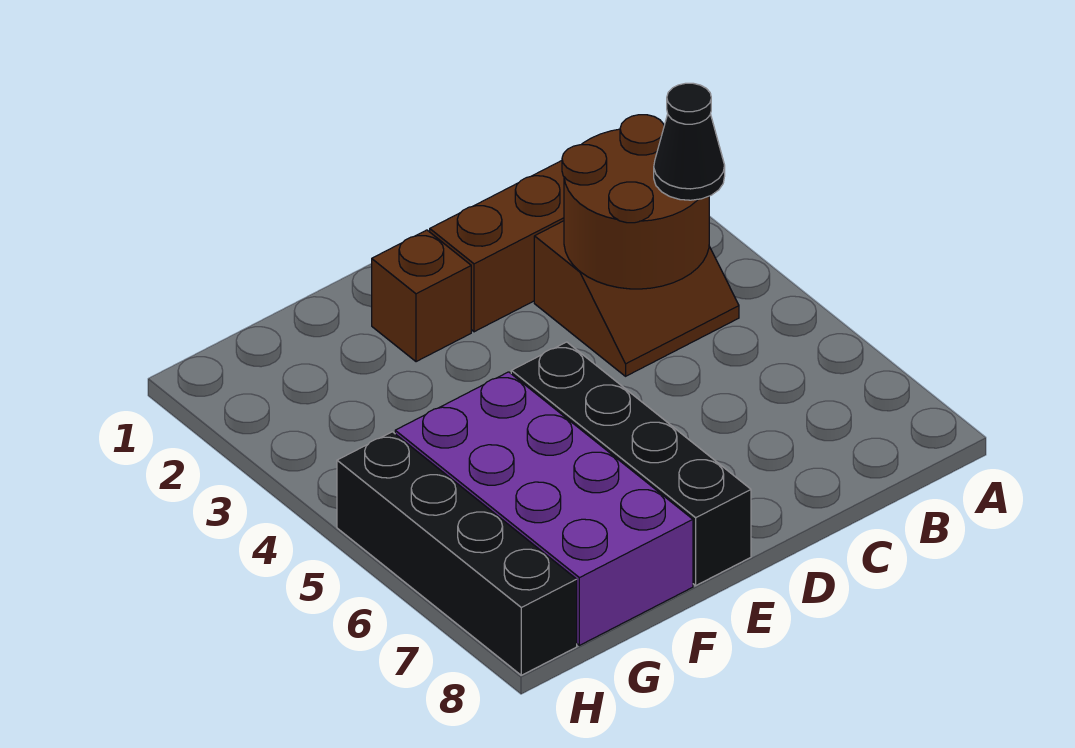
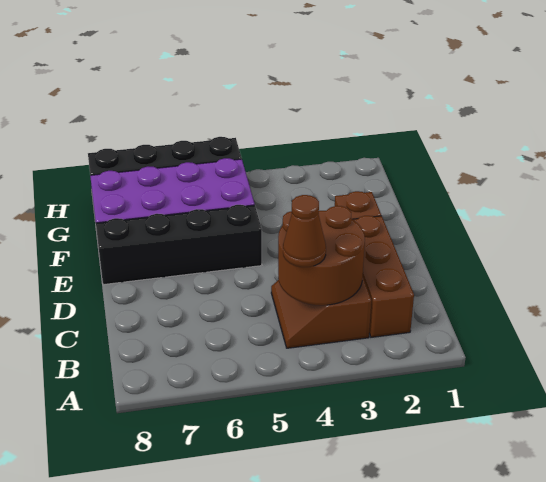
black 1x1 cone [654,83,725,200] -> brown 1x1 cone [283,195,326,267]

